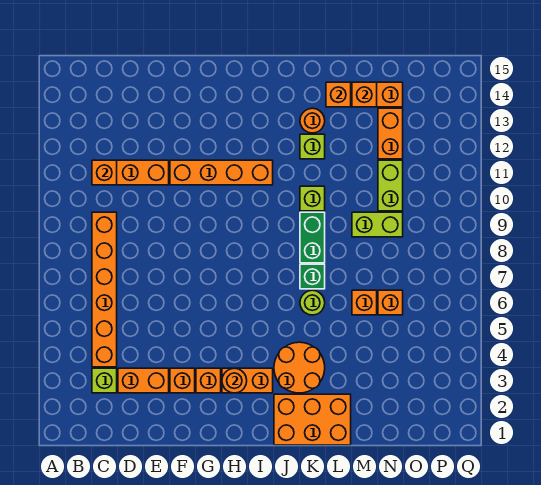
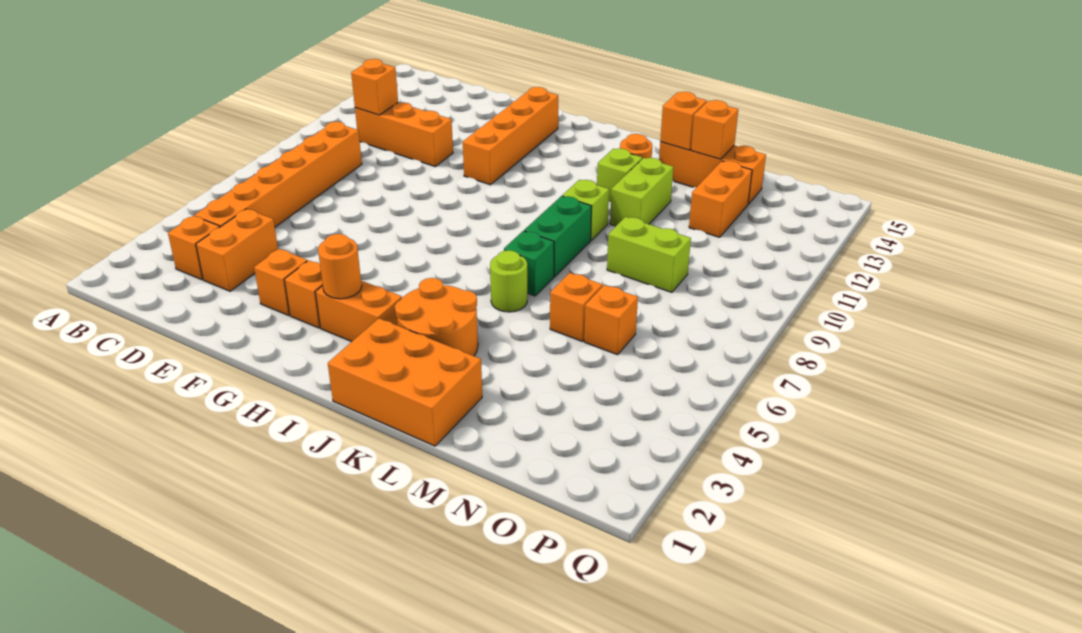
lime 1x1 brick [92,368,117,393] -> orange 1x1 brick [168,216,220,280]
orange 1x2 brick [118,368,169,393] -> orange 1x2 brick turned to [196,209,278,291]
orange 1x4 brick [170,160,273,185] -> orange 1x4 brick turned to [463,87,558,185]
lime 1x2 brick [378,160,403,211] -> lime 1x2 brick moved to [610,158,673,226]

